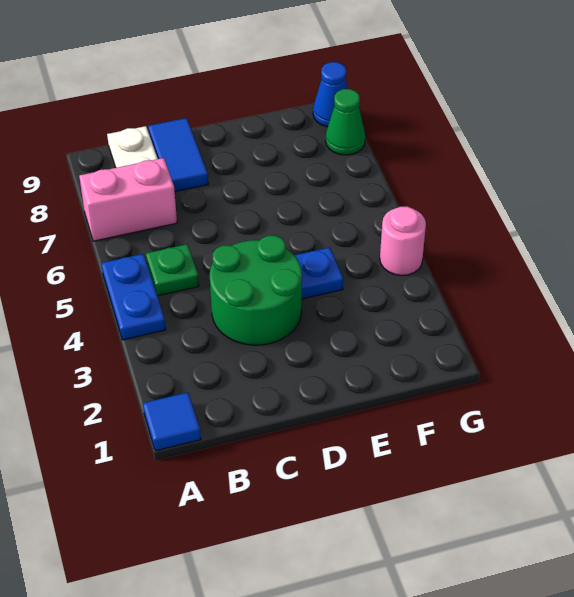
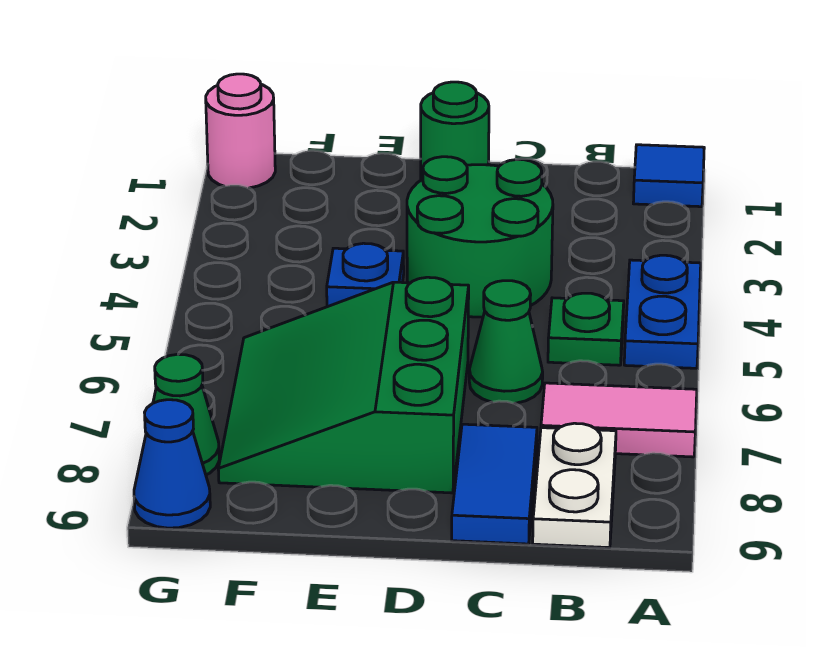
pink 1x2 brick [79,158,177,241] -> pink 1x2 tile [541,383,697,457]
none -> green 1x1 cone [469,281,543,403]
none -> green 1x1 round brick [421,82,489,180]
none -> green 3x3 slope [218,277,469,493]
pink 1x1 round brick [380,206,426,276] -> pink 1x1 round brick moved to [206,74,275,188]

